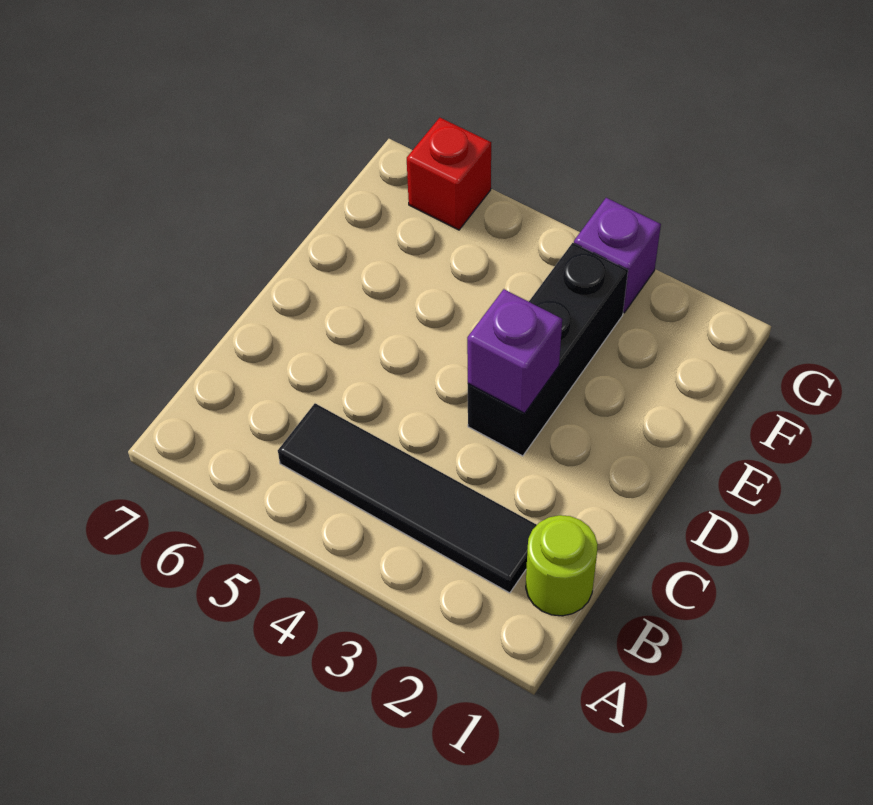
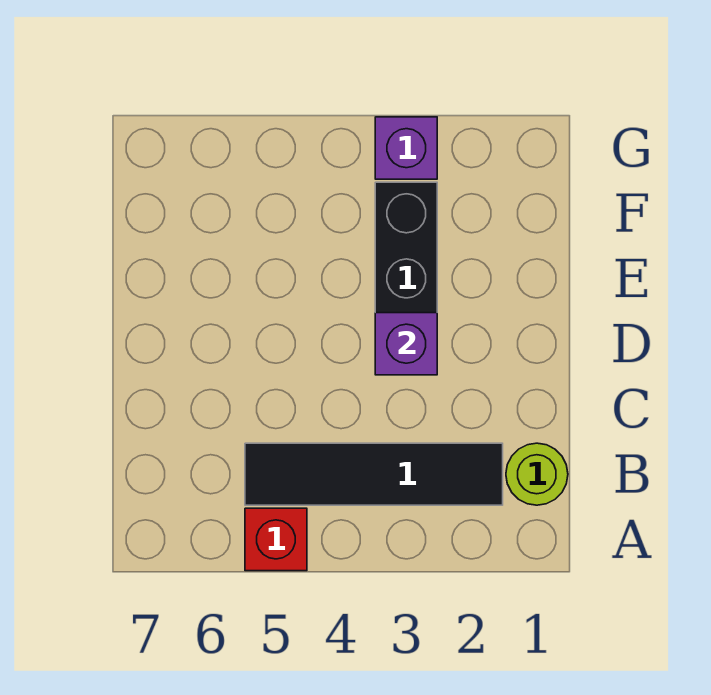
red 1x1 brick [407,118,491,230] -> red 1x1 brick moved to [245,508,307,571]

